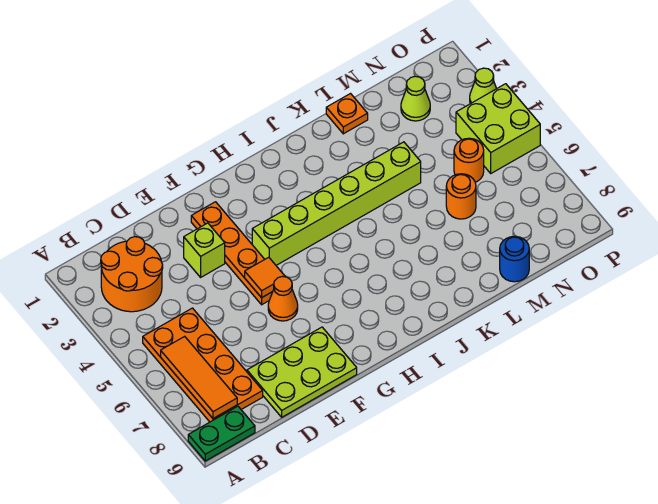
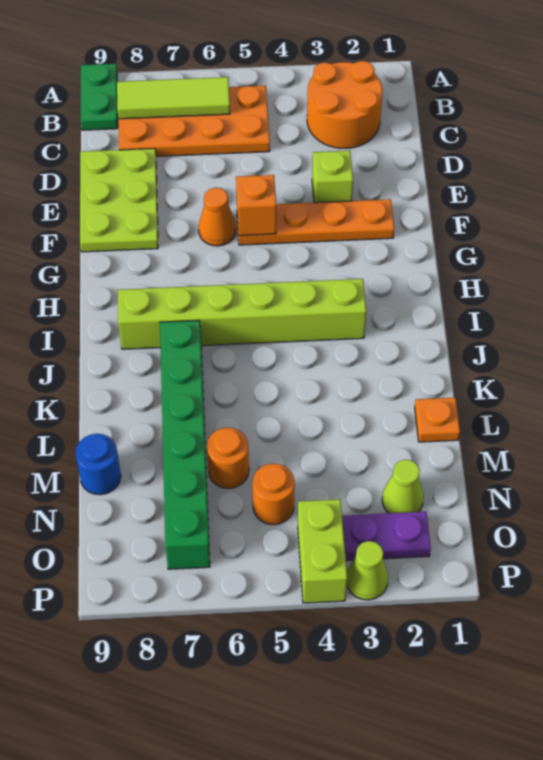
orange 1x3 tile [161,336,237,418] -> lime 1x3 tile [117,77,230,119]
orange 1x1 tile [245,257,285,298] -> orange 1x1 brick [236,175,276,236]
lime 1x6 brick [252,142,421,265] -> lime 1x6 brick turned to [118,279,366,349]
none -> green 1x6 brick [160,320,210,569]
none -> purple 1x2 plate [342,512,431,561]
lime 2x2 brick [456,84,540,173] -> lime 1x2 brick [298,499,347,603]

